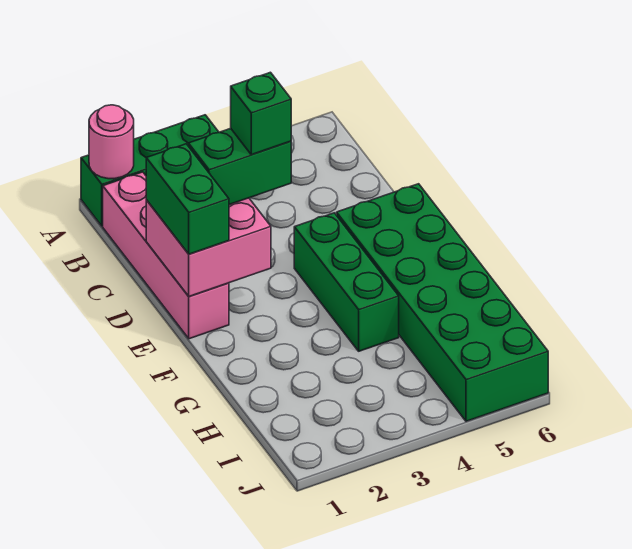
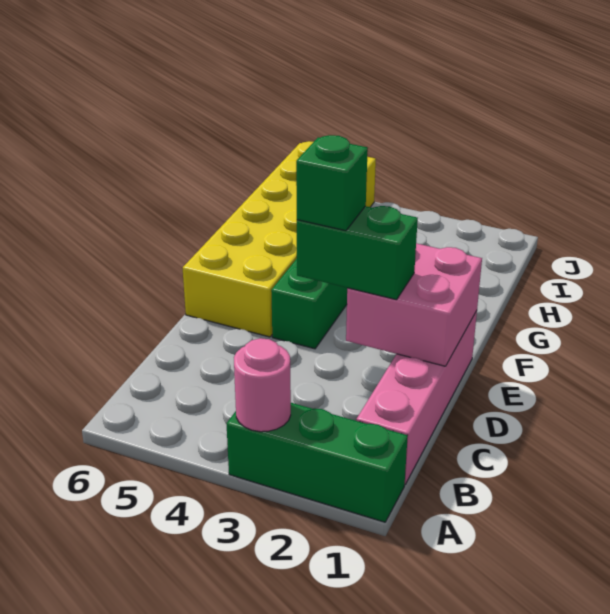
pink 1x1 round brick [89,105,134,179] -> pink 1x1 round brick moved to [234,338,291,432]
green 1x2 brick [146,144,229,254] -> none
green 2x6 brick [337,184,548,421] -> yellow 2x6 brick [183,141,376,337]

